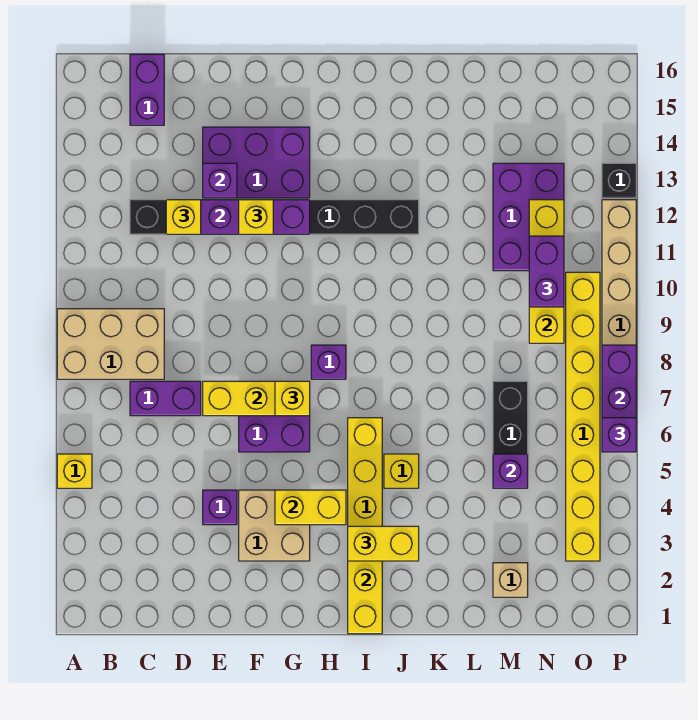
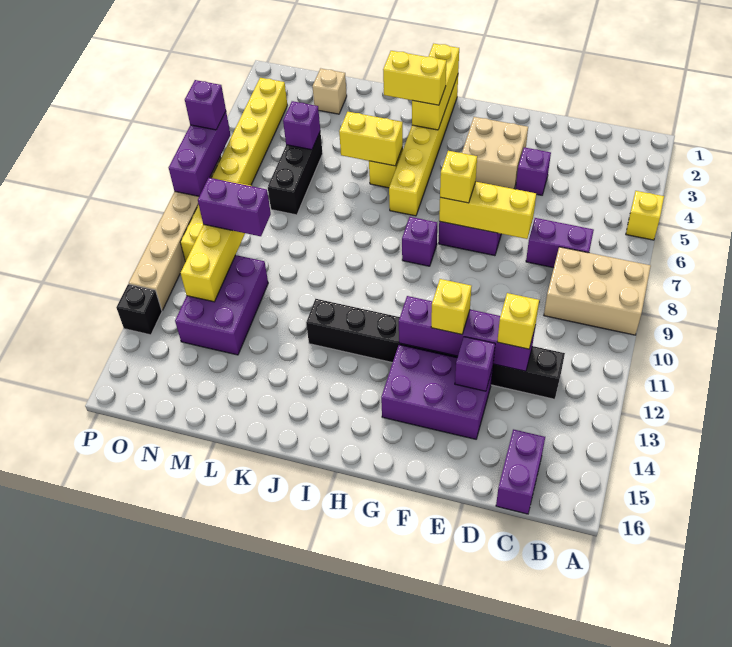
yellow 1x2 brick [275,490,346,525] -> yellow 1x2 brick moved to [339,112,403,166]
purple 1x2 brick [529,236,564,307] -> purple 1x2 brick turned to [198,178,271,236]

